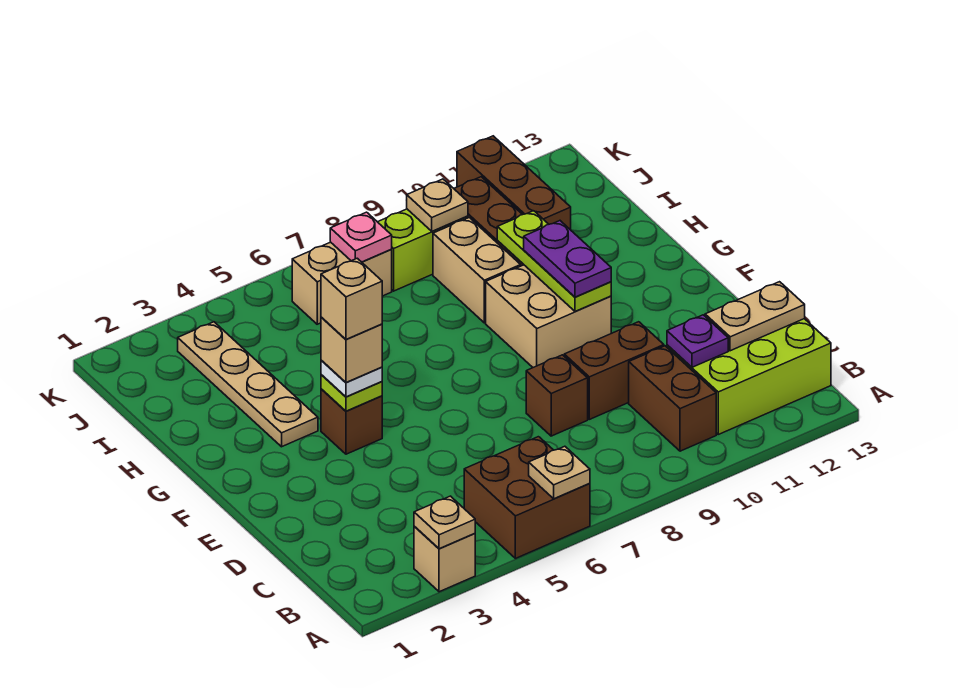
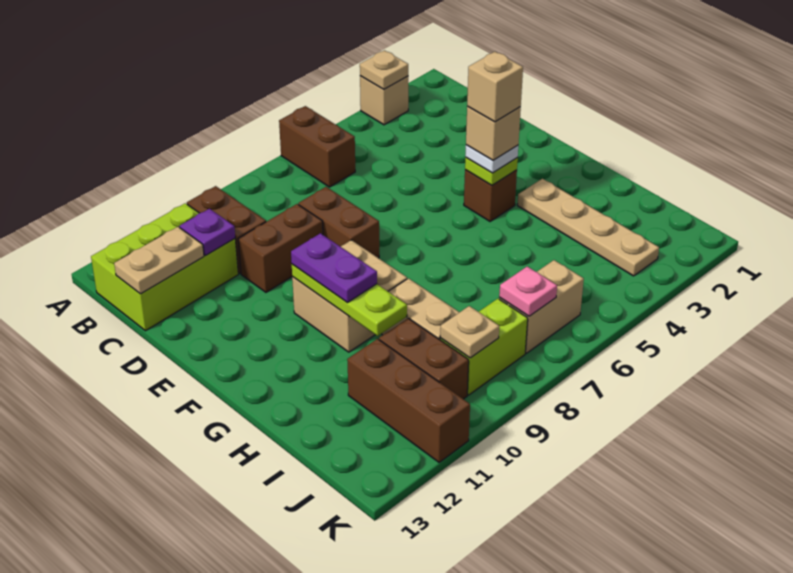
brown 2x2 brick [464,437,590,558] -> brown 1x2 brick [279,106,355,187]
tan 1x1 plate [529,446,590,499] -> none
brown 1x1 brick [526,355,588,436] -> brown 1x2 brick [298,187,379,258]

